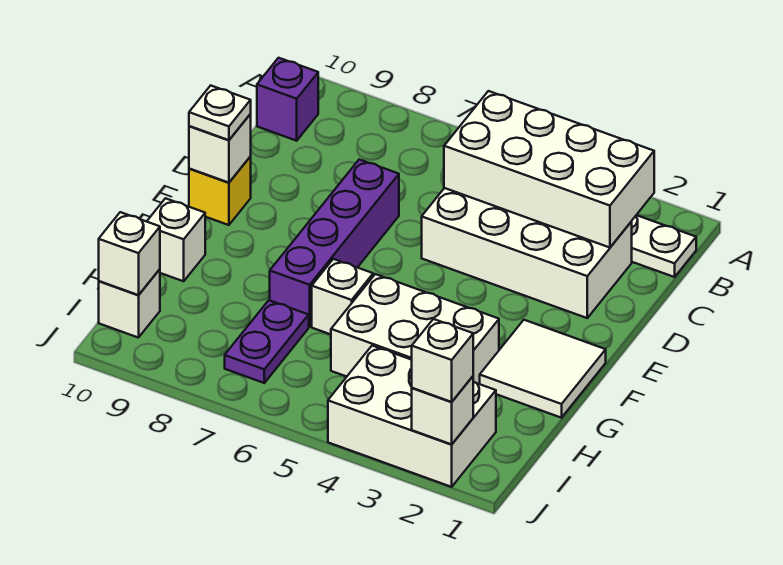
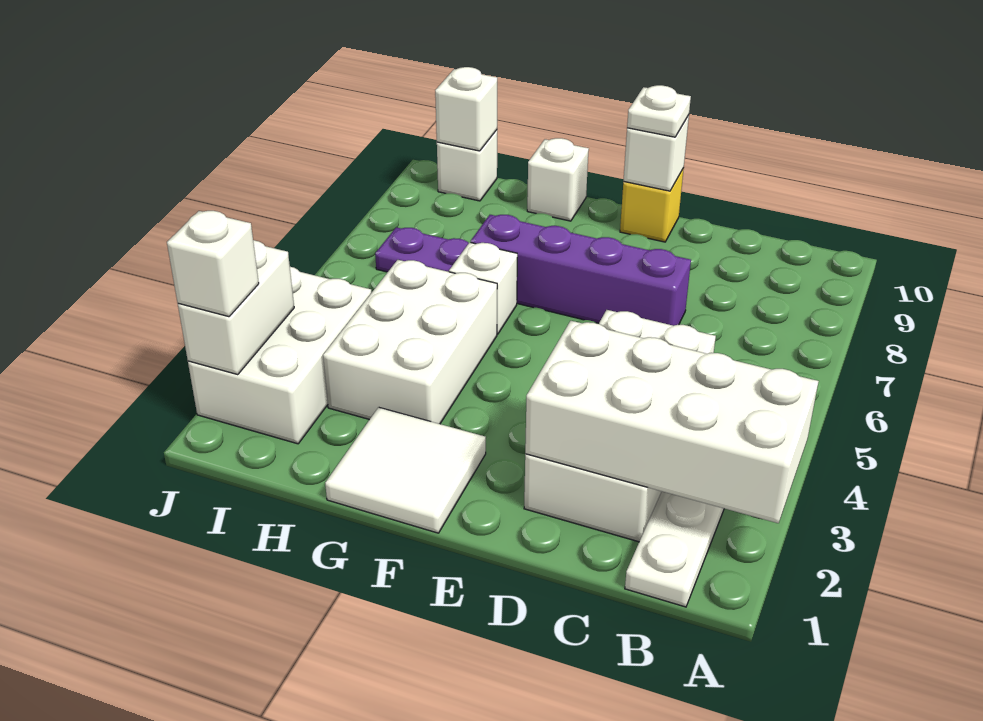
white 2x4 brick [444,91,654,248] -> white 2x4 brick turned to [525,321,819,523]
purple 1x1 brick [257,58,318,141] -> none
white 1x1 brick [412,376,473,445] -> white 1x2 brick [178,240,294,375]

